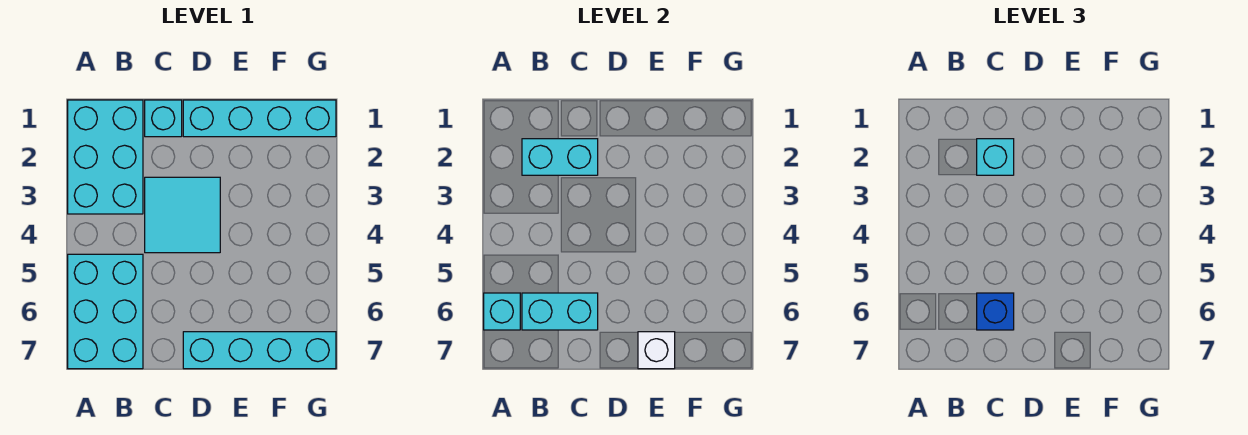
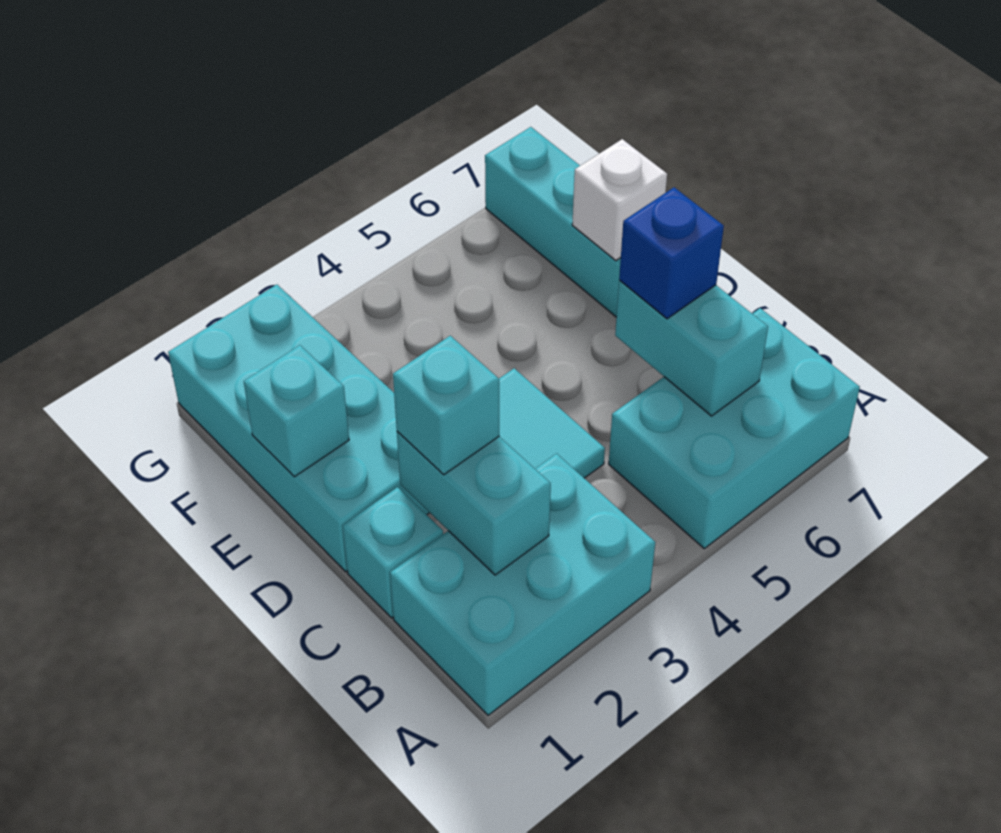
cyan 1x1 brick [484,293,520,330] -> cyan 1x1 brick moved to [244,345,349,477]
cyan 1x4 brick [183,100,336,137] -> cyan 2x4 brick [168,285,429,572]

